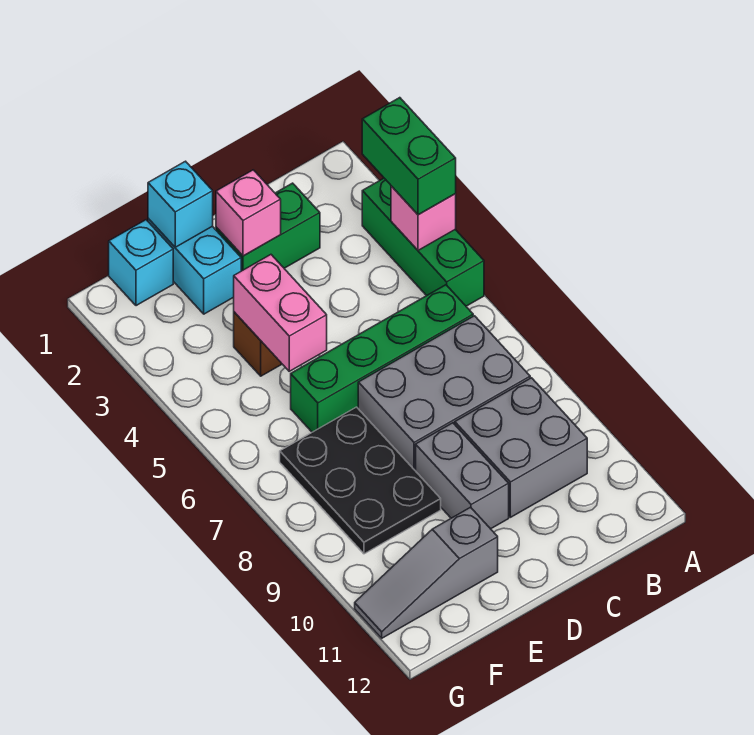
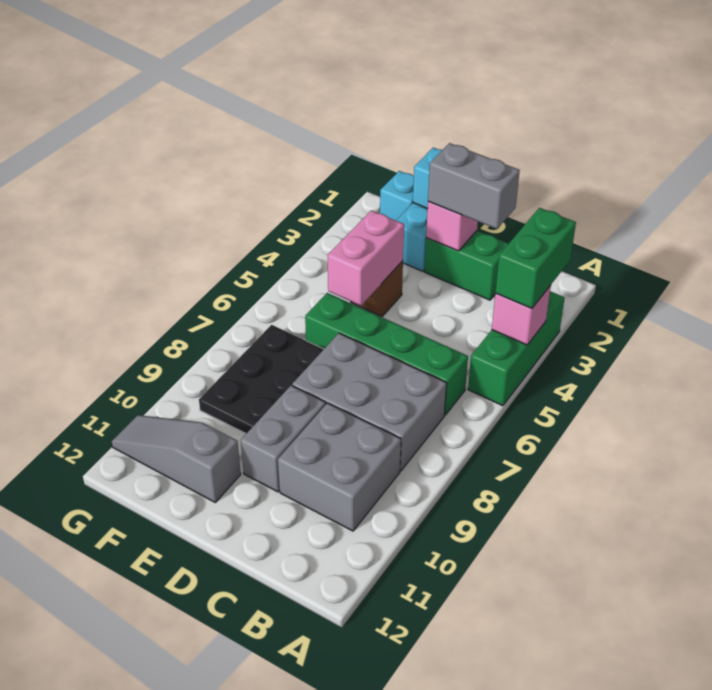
none -> grey 1x2 brick [428,143,520,229]

